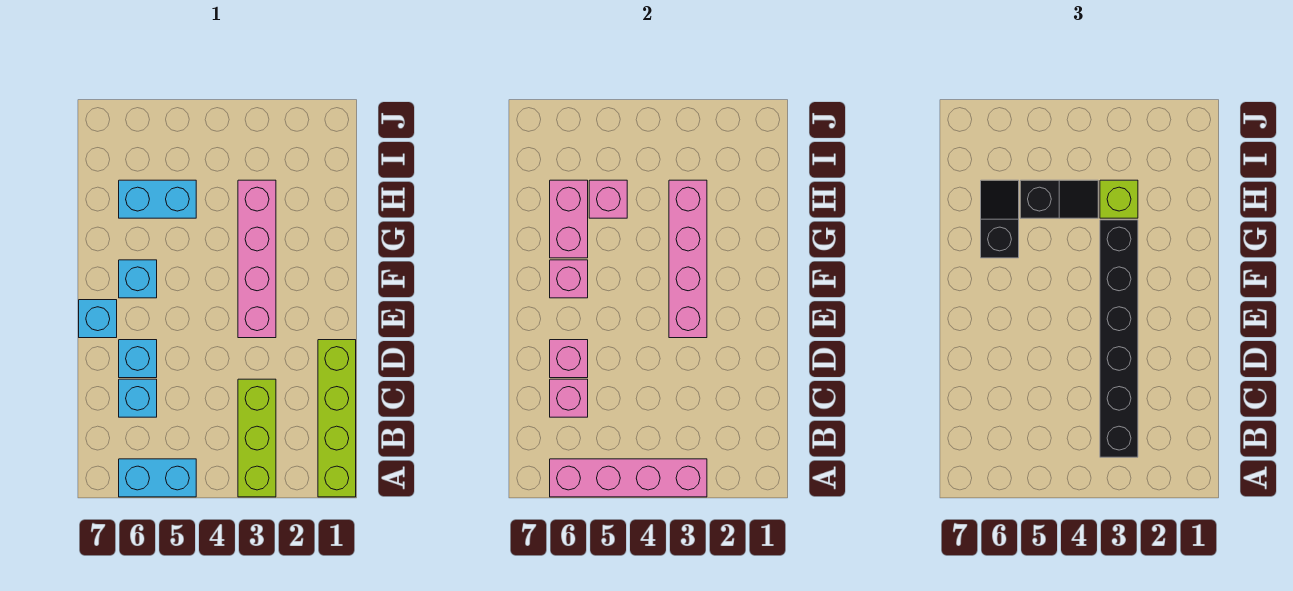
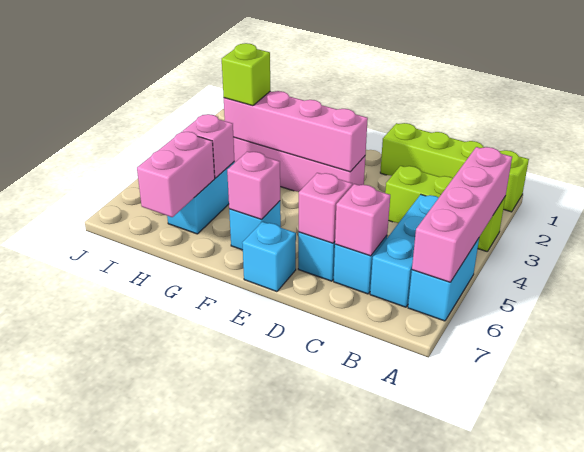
black 1x6 brick [1100,220,1138,457] -> none
none -> cyan 1x3 brick [370,195,439,307]
pink 1x2 brick [550,180,588,258] -> pink 1x2 brick turned to [137,132,215,217]
black 1x2 slope [981,180,1019,258] -> none
black 1x2 slope [1020,180,1098,218] -> none

